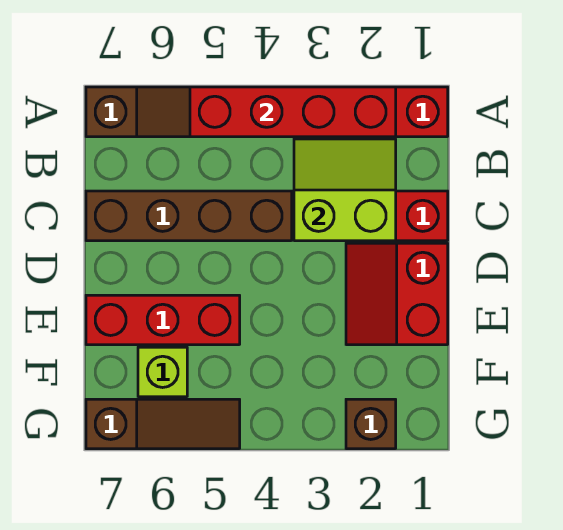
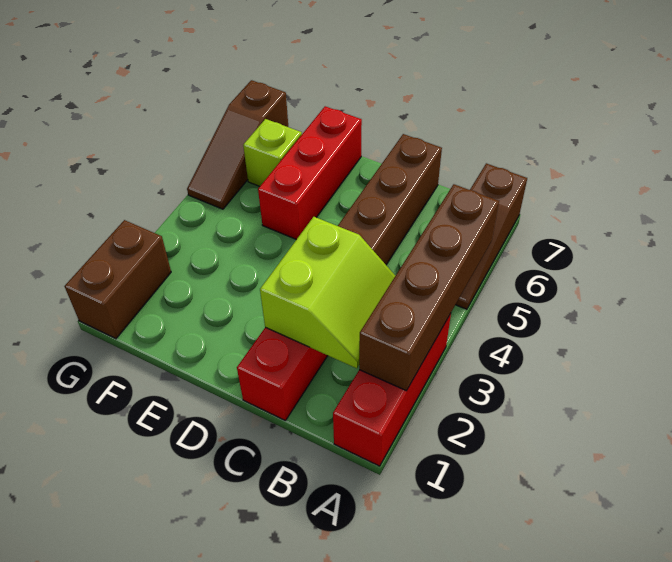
red 1x4 brick [190,87,396,137] -> brown 1x4 brick [359,184,499,391]
red 2x2 slope [346,243,448,345] -> none
brown 1x1 brick [346,399,396,449] -> brown 1x2 brick [65,220,171,339]

